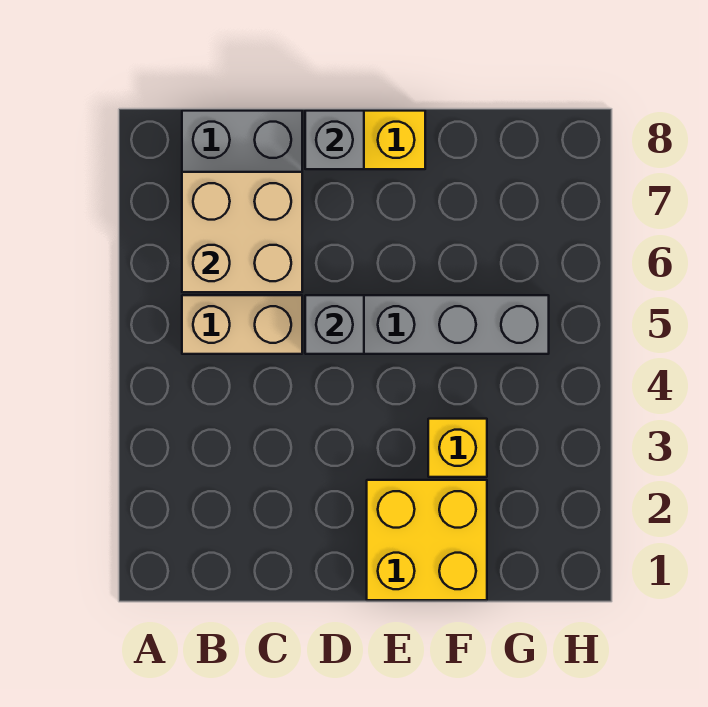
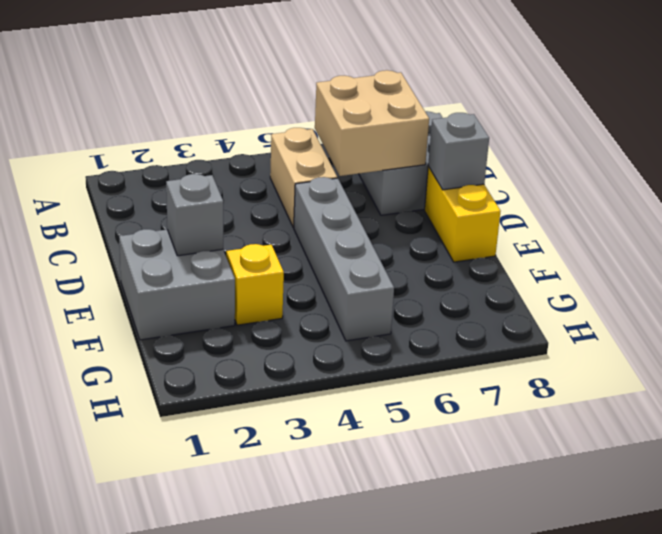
grey 1x1 brick [305,295,364,354] -> grey 1x1 brick moved to [166,174,223,256]
yellow 2x2 brick [367,480,487,600] -> grey 2x2 brick [119,229,235,340]

